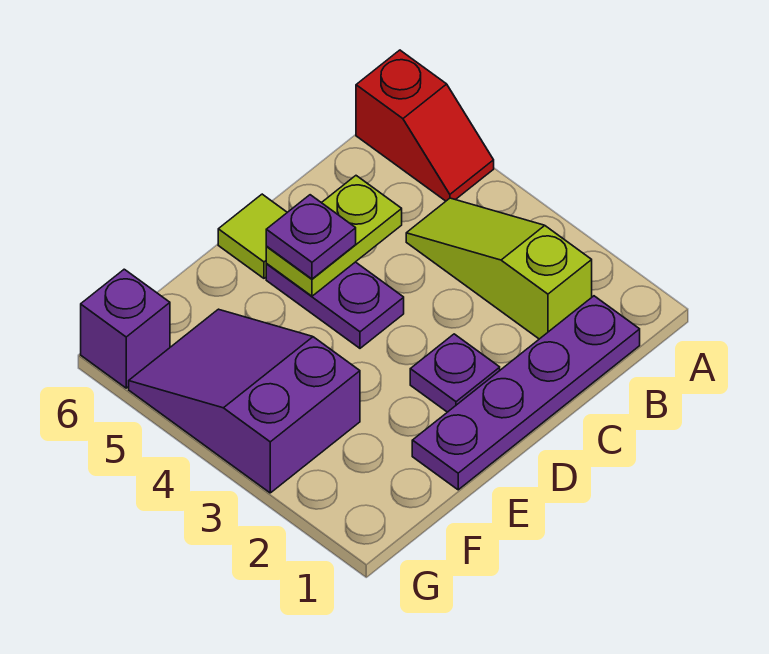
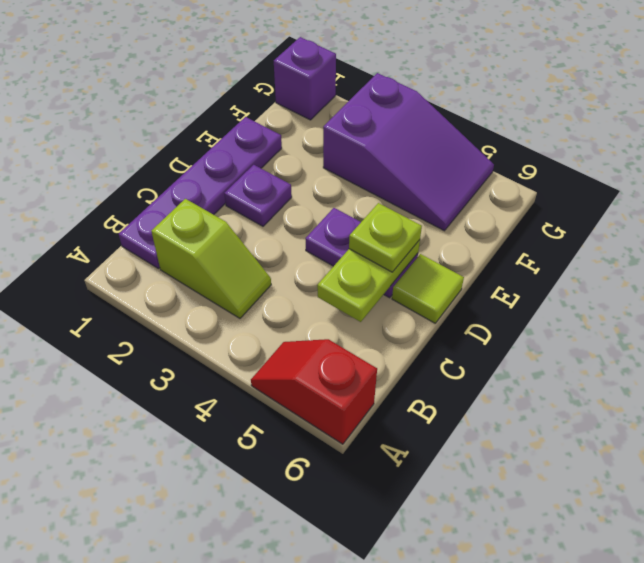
lime 1x3 slope [406,198,592,339] -> lime 1x2 slope [151,199,271,318]
purple 1x1 plate [266,195,356,279] -> lime 1x1 plate [349,203,422,272]
purple 1x1 brick [81,269,170,388] -> purple 1x1 brick moved to [274,37,336,120]

